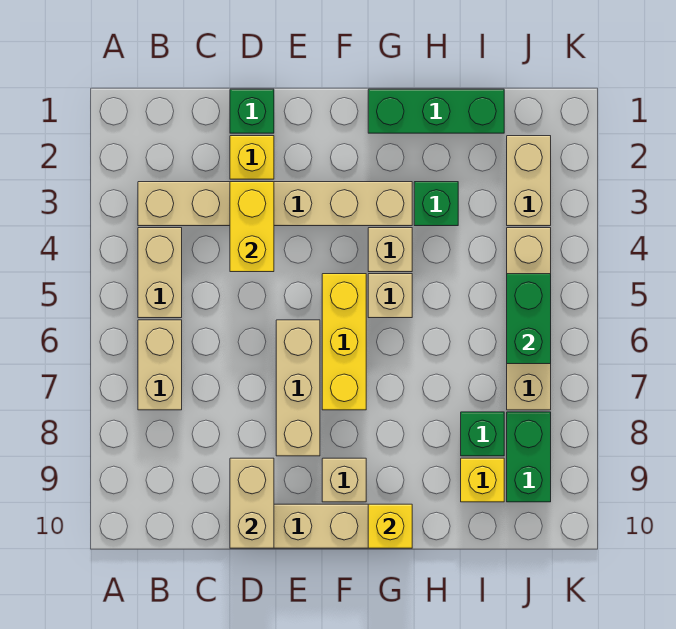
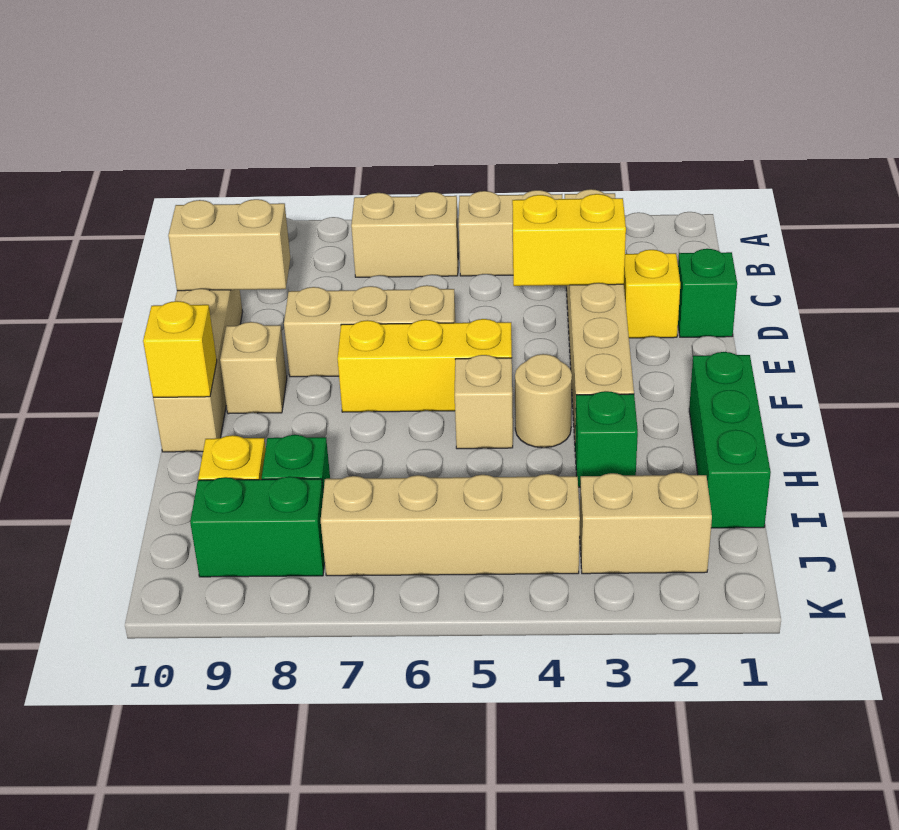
tan 1x1 brick [368,228,412,272] -> tan 1x1 round brick [515,354,572,448]
green 1x2 brick [507,274,551,364] -> none

